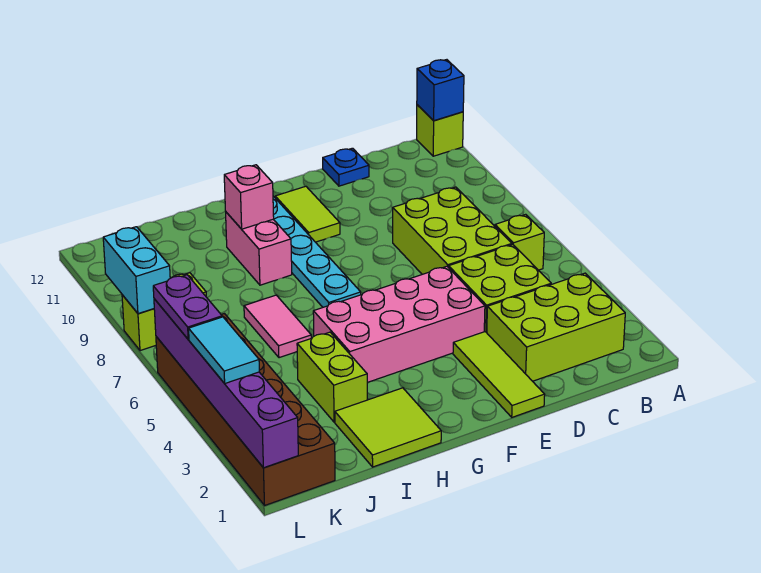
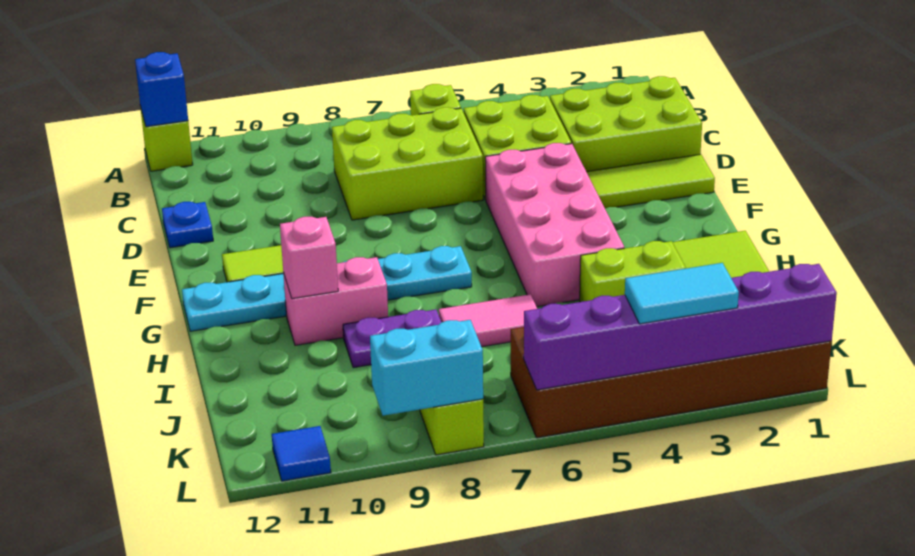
lime 2x3 brick [487,273,625,381] -> lime 2x3 brick turned to [550,76,702,172]
purple 1x2 plate [153,275,222,339] -> purple 1x2 plate moved to [343,309,441,368]
none -> blue 1x1 tile [272,426,331,481]

